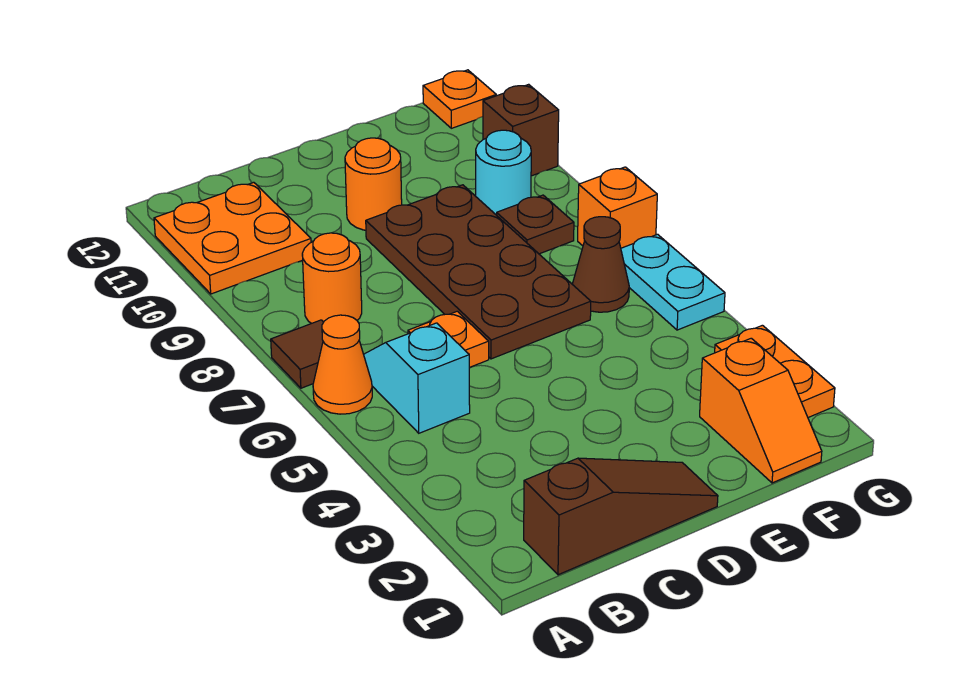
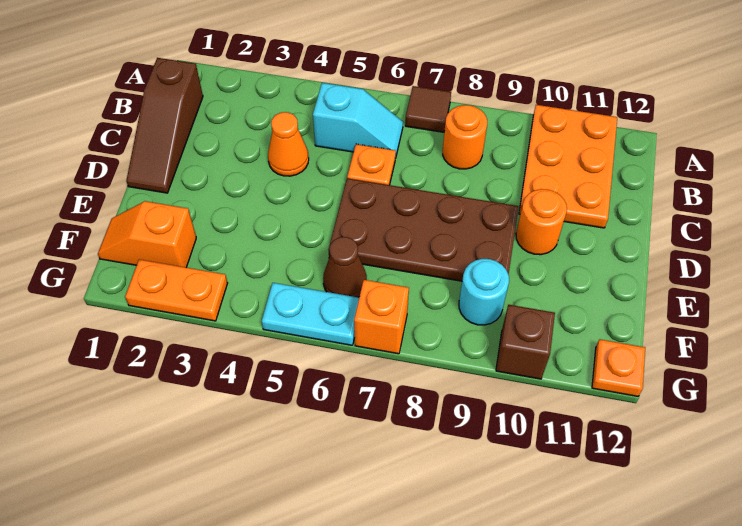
orange 1x1 cone [313,315,372,414] -> orange 1x1 cone moved to [268,112,309,176]
orange 2x2 plate [154,182,311,294] -> orange 2x3 plate [519,105,617,228]
brown 1x1 plate [497,195,574,254] -> none

